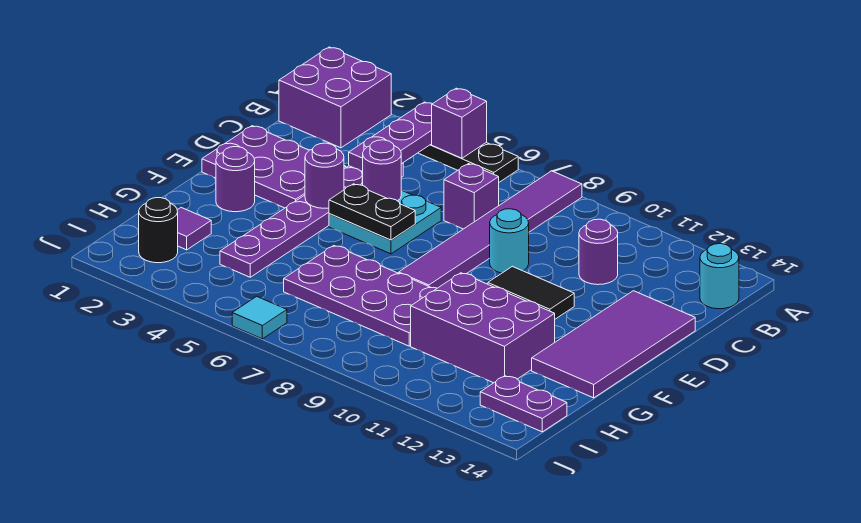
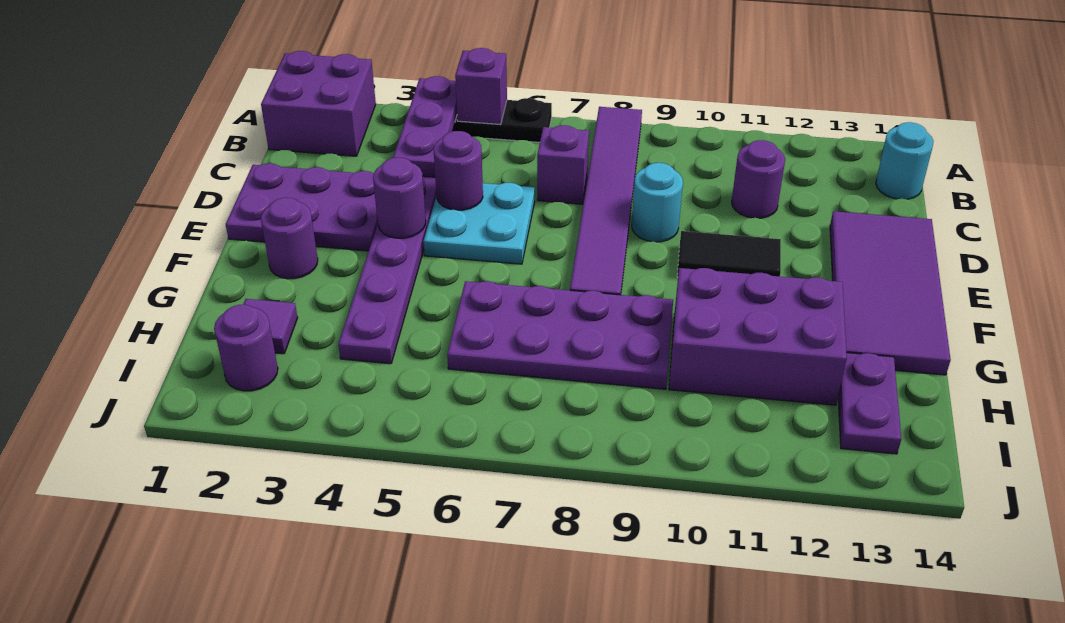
black 1x2 plate [329,184,415,240] -> none
black 1x1 round brick [138,198,178,263] -> purple 1x1 round brick [214,305,278,391]
purple 1x2 plate [480,376,567,432] -> purple 1x2 plate turned to [838,353,901,454]
cyan 1x1 tile [232,296,287,339] -> none

